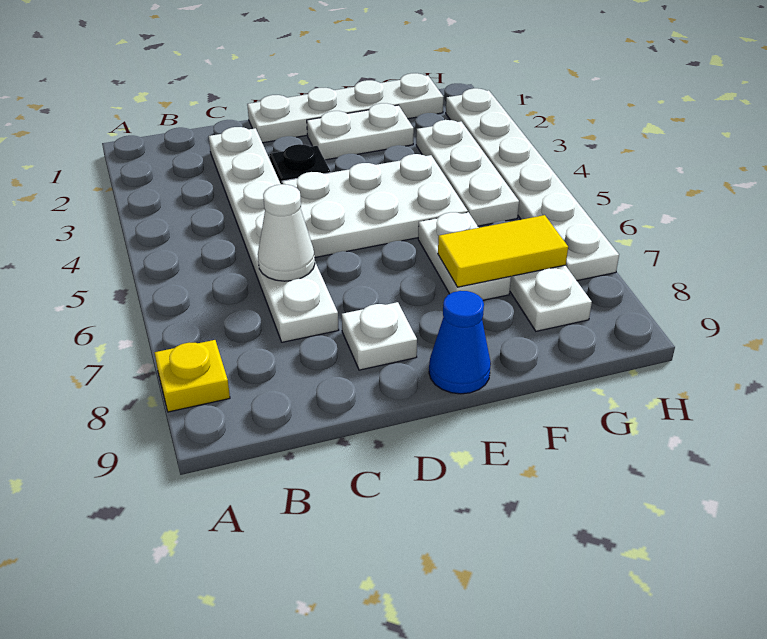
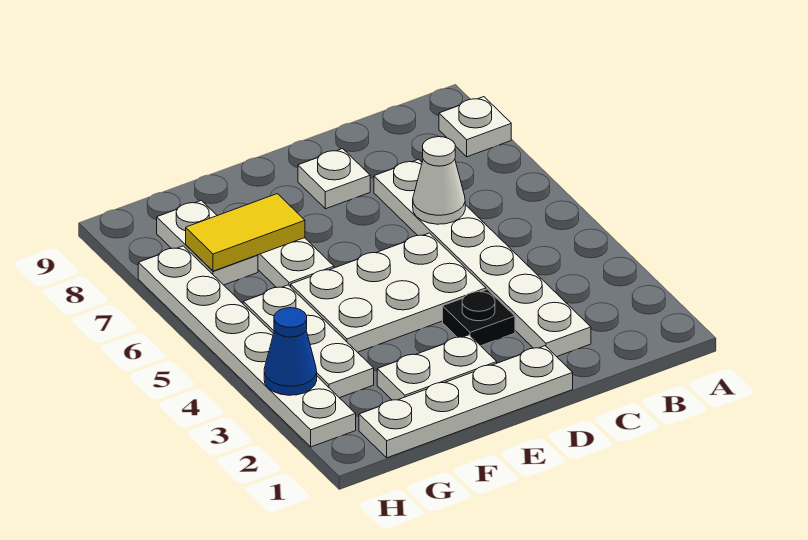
yellow 1x1 plate [154,340,230,412] -> white 1x1 plate [439,97,511,157]
blue 1x1 cone [429,291,491,394] -> blue 1x1 cone moved to [264,308,317,395]

